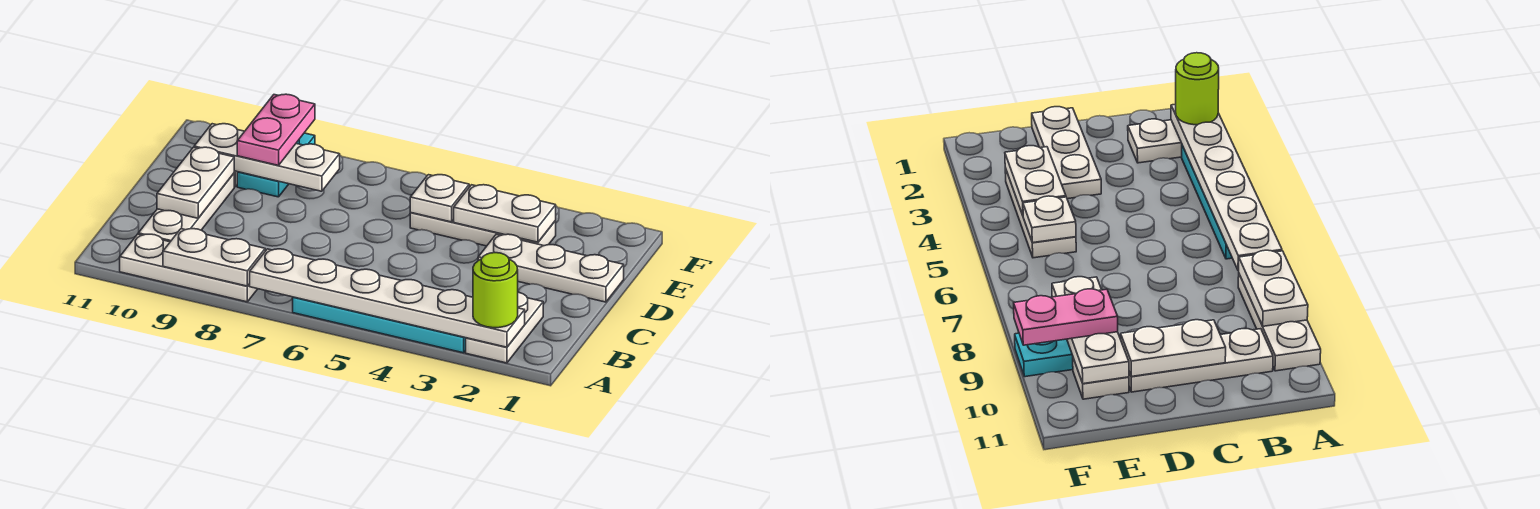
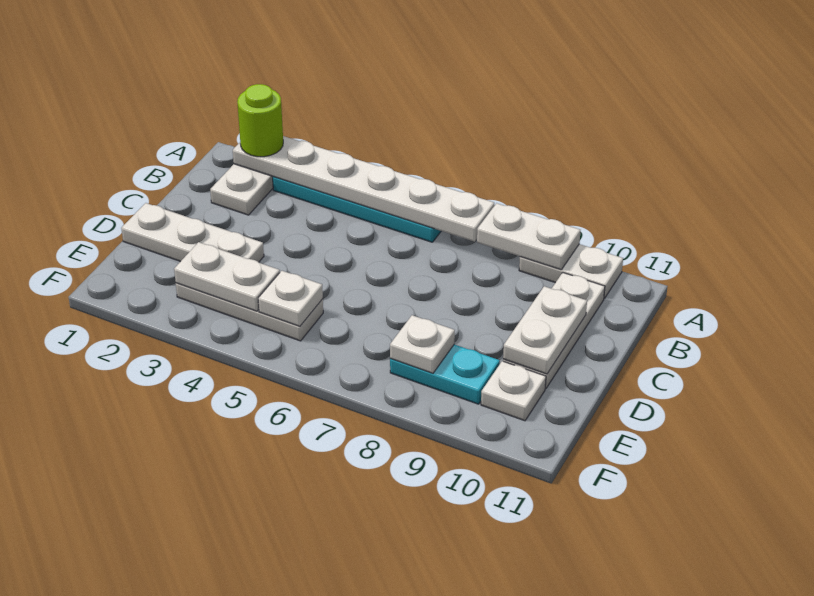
white 1x3 plate [120,234,257,302] -> white 1x2 plate [519,244,623,299]
white 1x3 plate [194,124,340,191] -> white 1x1 plate [390,315,455,373]
cyan 1x2 plate [237,133,315,197] -> cyan 1x2 plate turned to [390,345,500,404]
pink 1x2 plate [237,94,315,165] -> none

